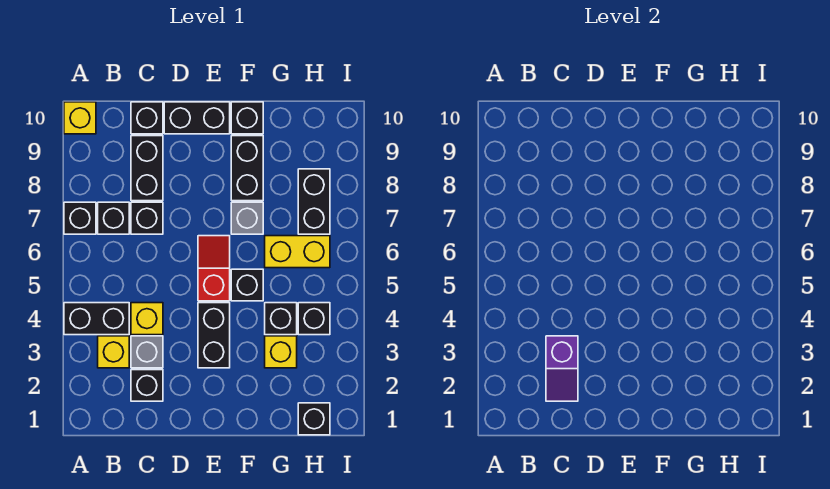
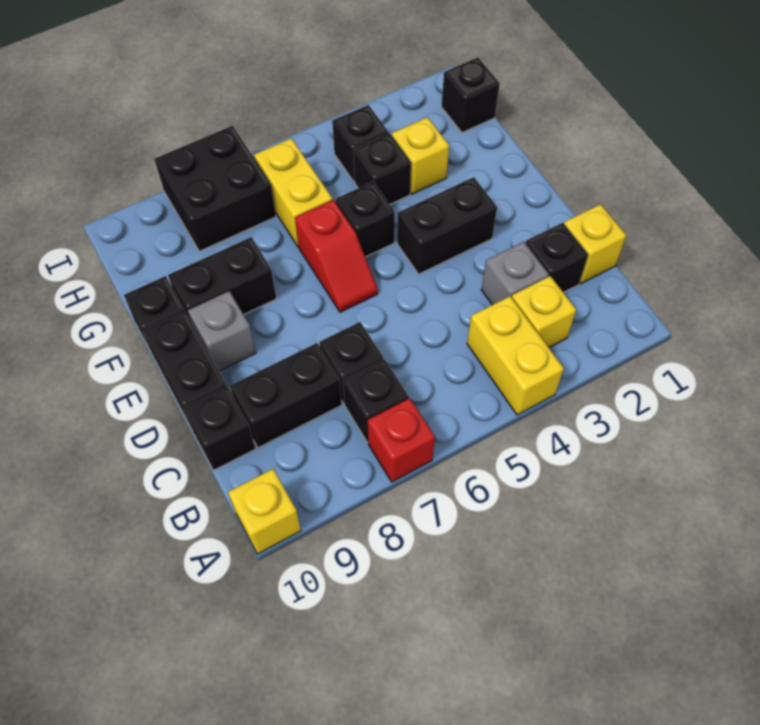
black 1x2 brick [64,303,129,335] -> yellow 1x2 brick [467,296,564,415]
black 1x1 brick [64,202,96,234] -> red 1x1 brick [368,398,435,482]
purple 1x2 slope [546,336,578,401] -> none
yellow 1x1 brick [131,303,163,335] -> yellow 1x1 brick moved to [564,204,626,284]
red 1x2 slope [198,236,230,301] -> red 1x2 slope turned to [295,200,378,312]
grey 1x1 brick [231,202,263,234] -> grey 1x1 brick moved to [188,291,256,371]
black 1x2 brick [298,169,330,234] -> black 2x2 brick [154,126,276,251]

